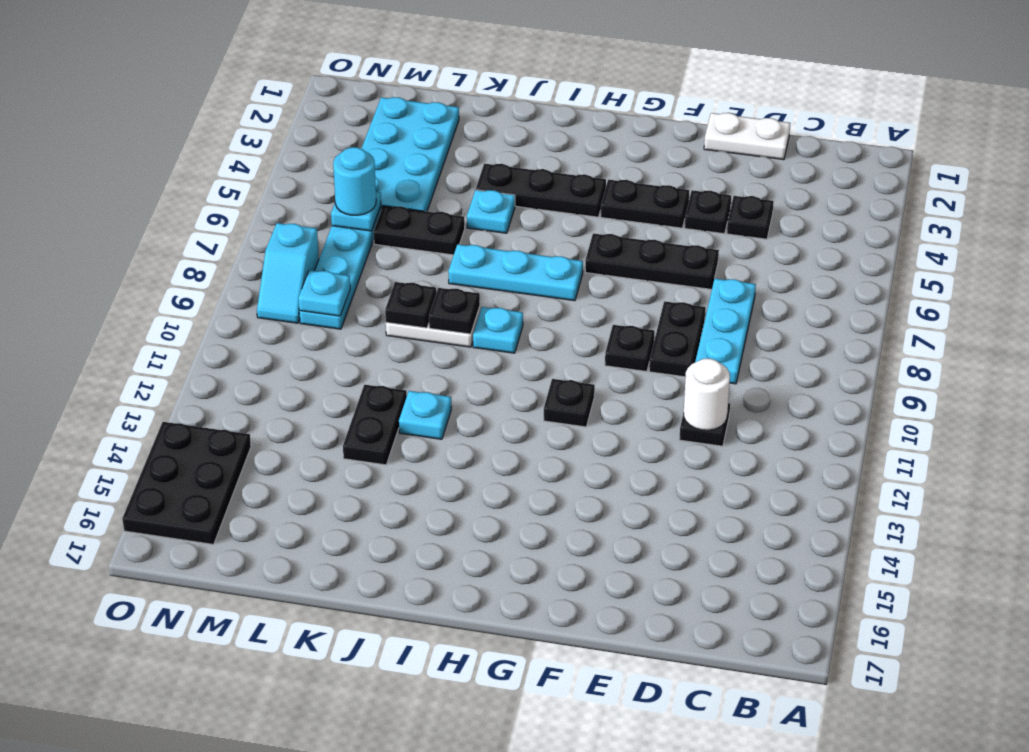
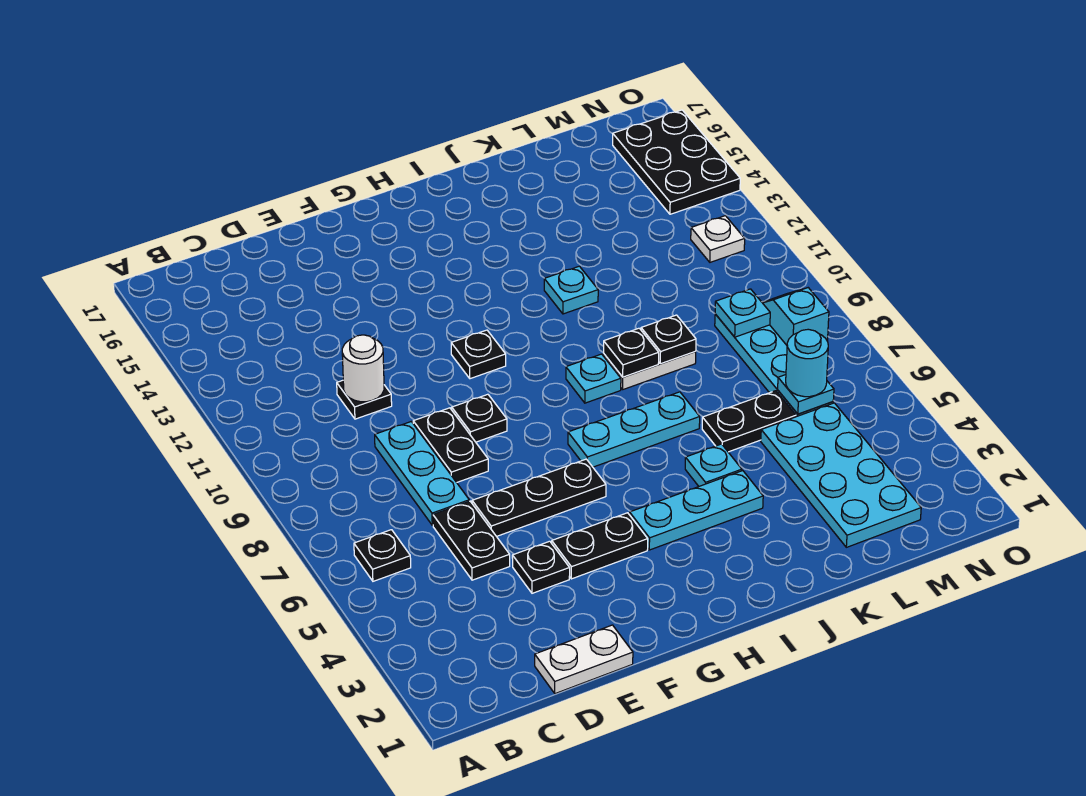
black 1x1 plate [727,196,774,239] -> black 1x1 plate moved to [354,530,411,581]
black 1x3 plate [476,164,606,217] -> cyan 1x3 plate [630,471,763,550]
black 1x2 plate [343,385,407,465] -> black 1x2 plate moved to [433,501,510,580]
none -> white 1x1 plate [691,216,745,262]

